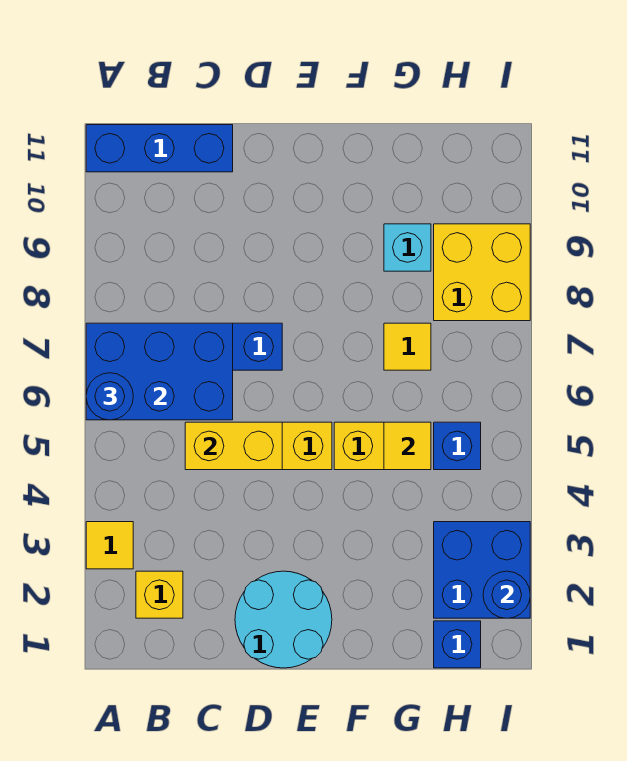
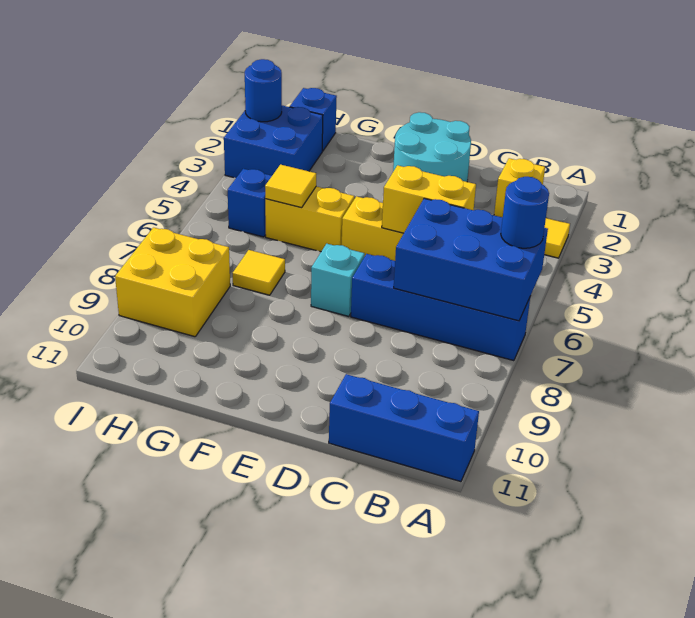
cyan 1x1 brick [384,224,431,271] -> cyan 1x1 brick moved to [311,244,365,316]

